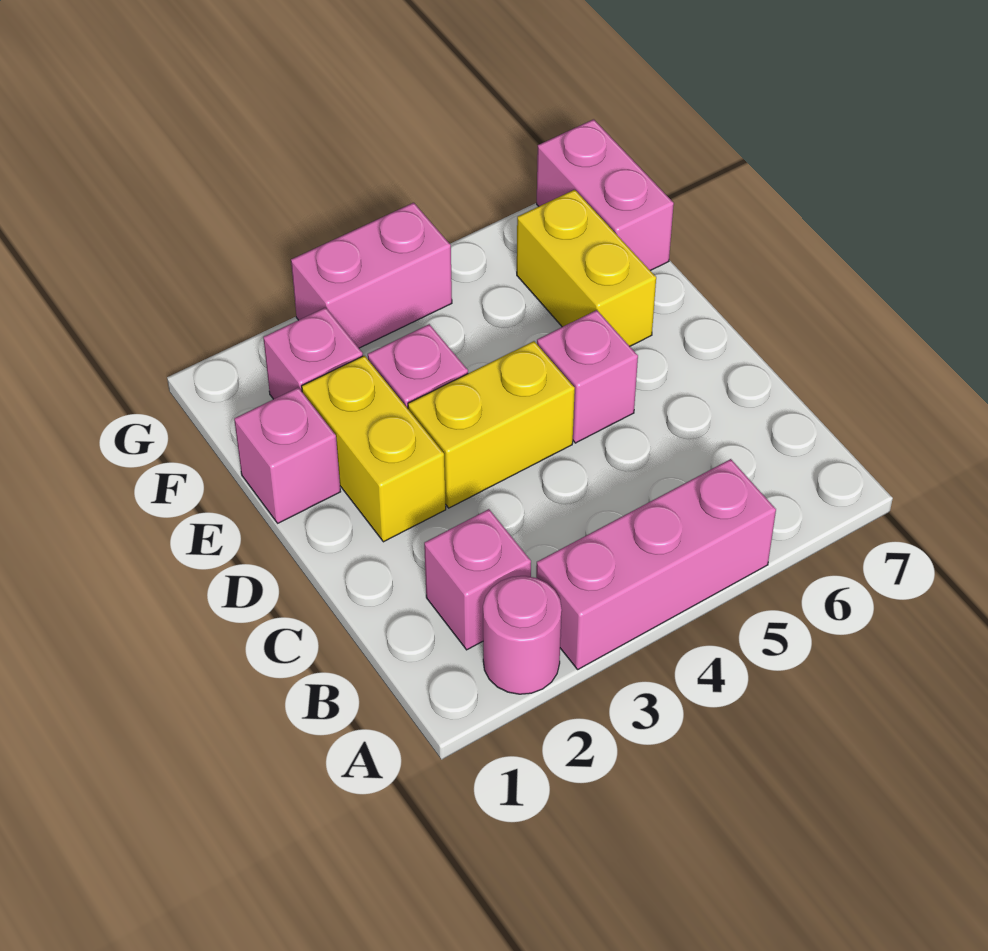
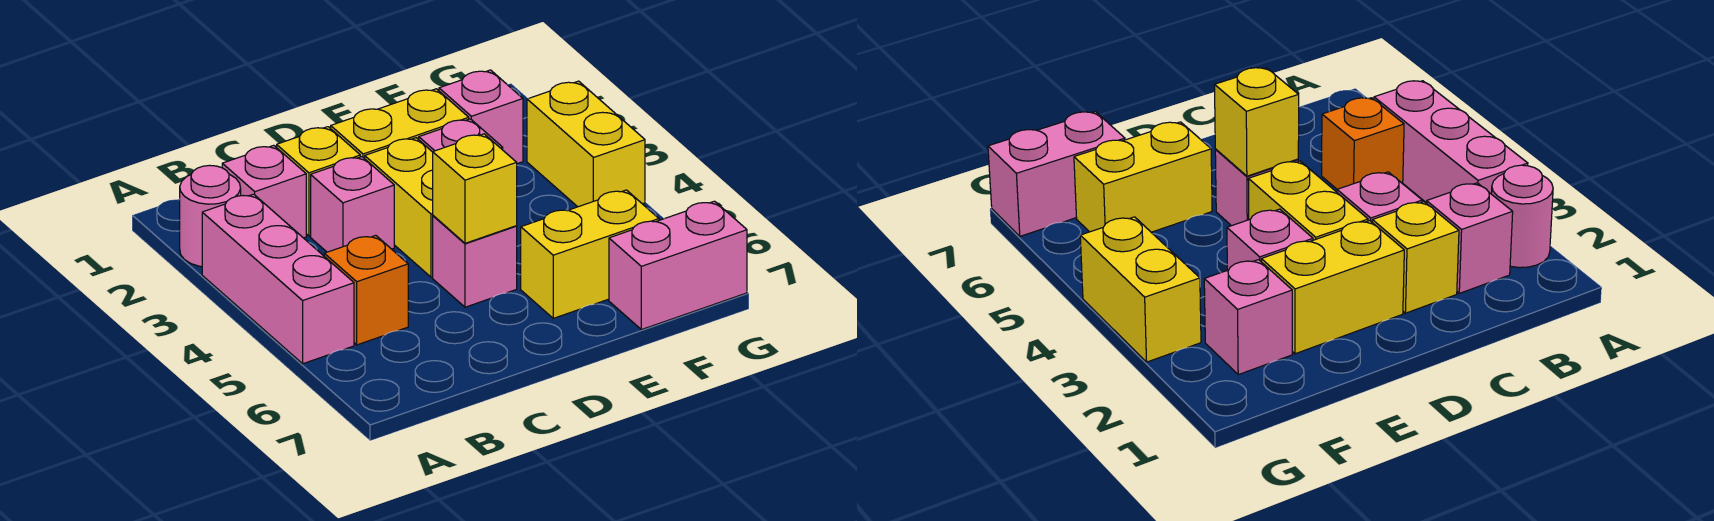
none -> orange 1x1 brick [324,235,408,345]
none -> yellow 1x1 brick [277,127,360,236]
none -> yellow 1x1 brick [433,134,517,243]
pink 1x1 brick [234,388,341,523] -> pink 1x1 brick moved to [311,157,394,252]
pink 1x2 brick [291,203,452,348] -> yellow 1x2 brick [527,81,645,207]

